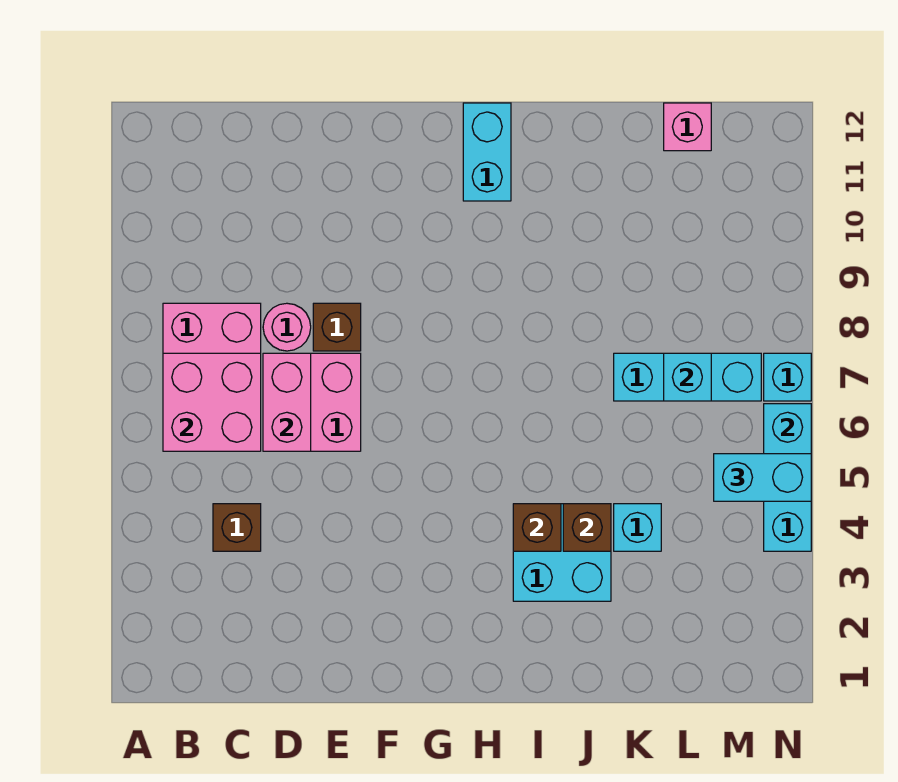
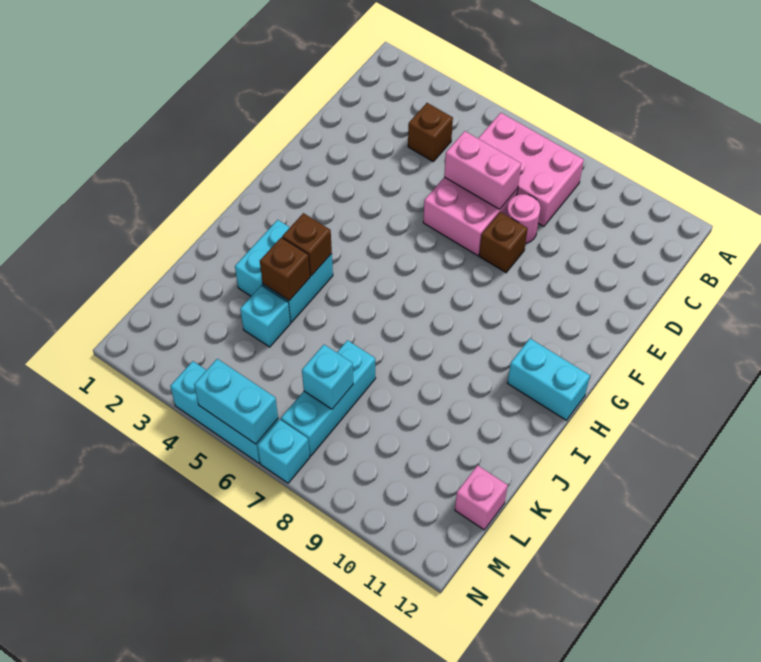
pink 2x2 brick [163,353,261,451] -> none
cyan 1x2 brick [714,454,811,501] -> none

